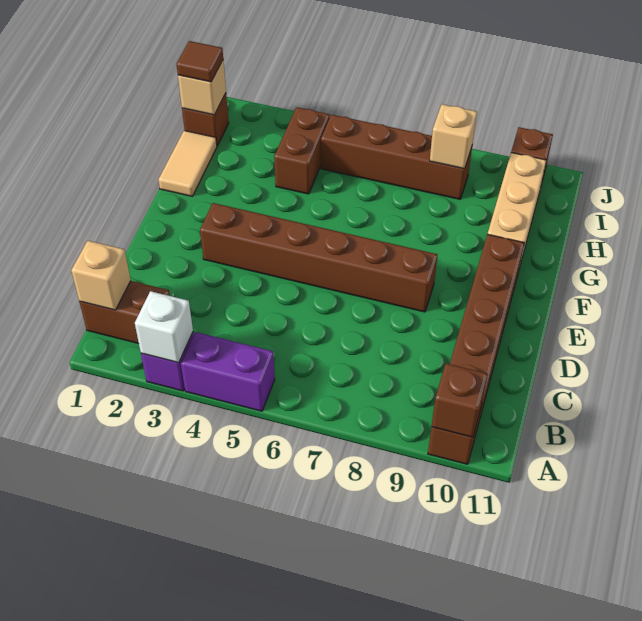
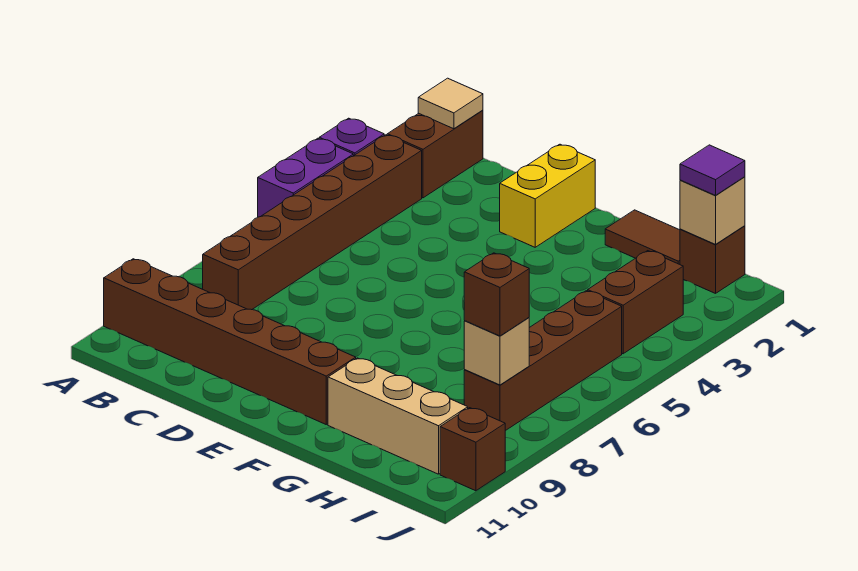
white 1x1 brick [135,291,193,363] -> none
brown 1x1 brick [432,363,488,437] -> brown 1x1 brick moved to [464,253,529,336]
tan 1x1 brick [71,241,131,310] -> tan 1x1 tile [418,78,483,129]
none -> yellow 1x2 brick [500,144,595,247]
brown 1x6 brick [200,203,438,312] -> brown 1x6 brick moved to [203,135,422,310]
tan 1x2 tile [158,131,217,196] -> brown 1x2 tile [605,210,680,264]
brown 1x2 brick [274,107,330,194] -> brown 1x2 brick turned to [588,251,683,354]
brown 1x1 tile [177,41,223,82] -> purple 1x1 tile [680,145,745,195]

